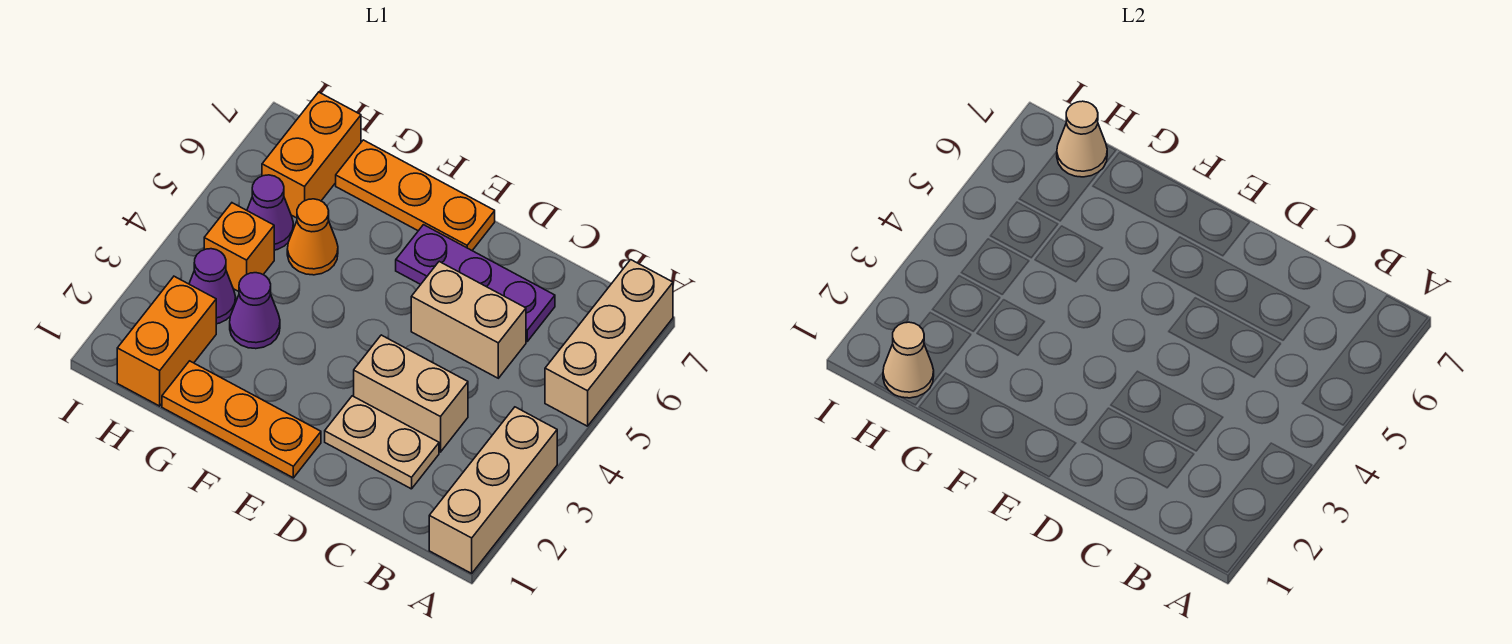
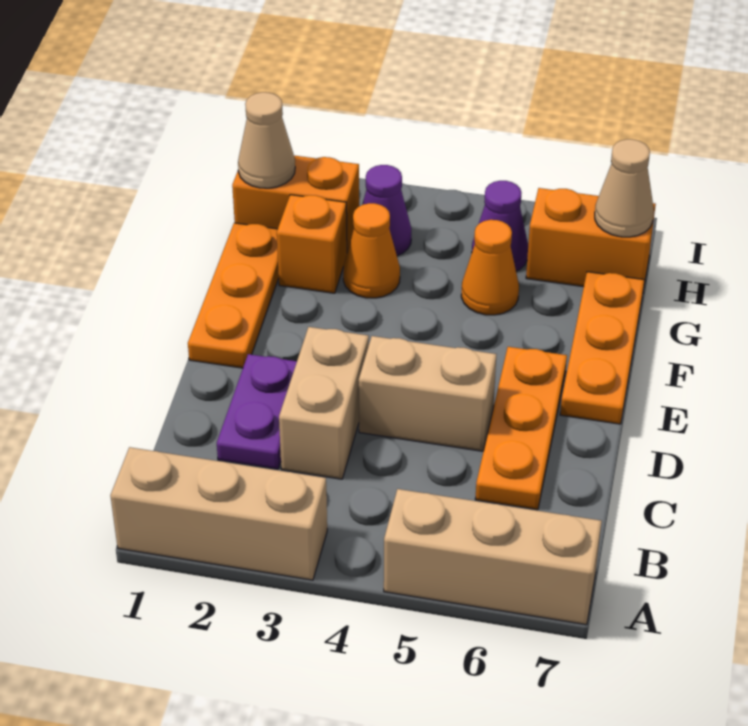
tan 1x2 plate [325,396,439,489] -> purple 1x2 plate [217,354,297,469]
tan 1x2 brick [411,262,526,378] -> tan 1x2 brick turned to [359,336,497,451]
purple 1x3 plate [396,225,555,341] -> orange 1x3 plate [475,347,567,510]
purple 1x1 cone [230,273,280,349] -> orange 1x1 cone [343,203,400,298]
orange 1x1 brick [204,203,274,291] -> orange 1x1 brick moved to [277,195,347,293]

